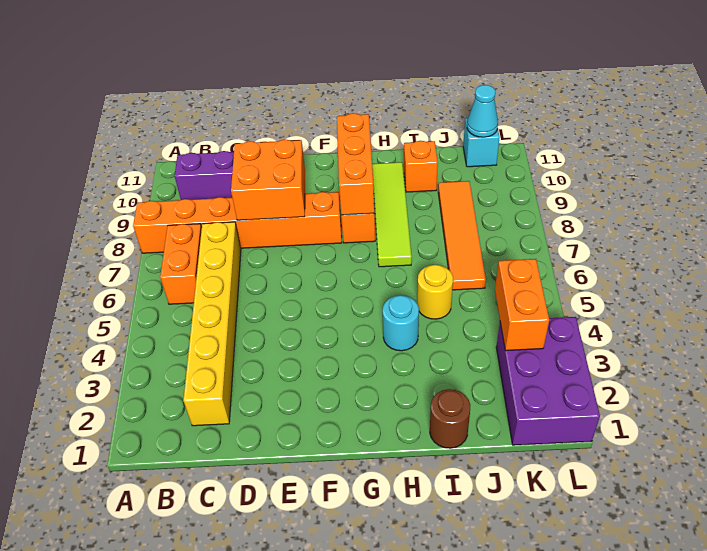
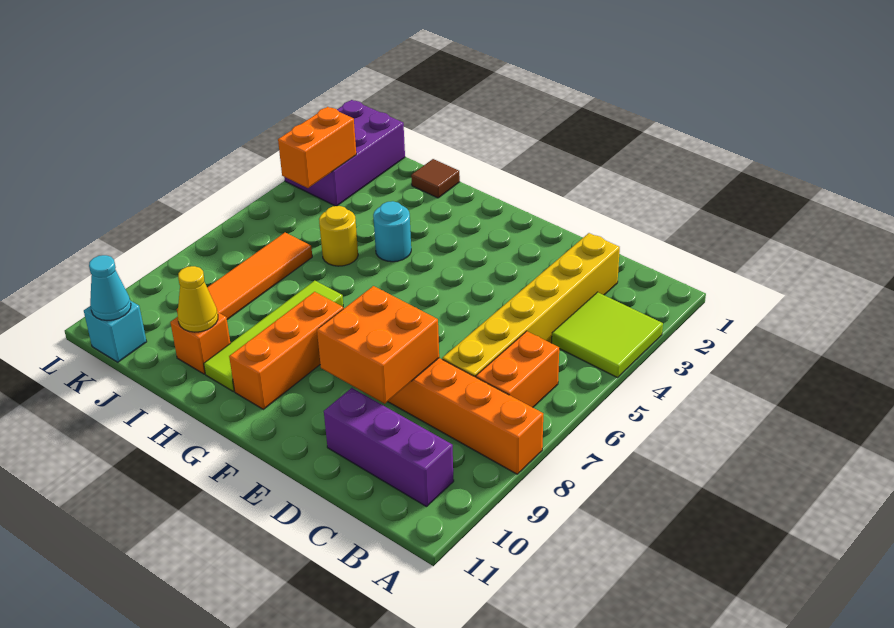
none -> lime 2x2 tile [552,292,663,378]
orange 1x3 brick [337,113,374,215] -> none
brown 1x1 round brick [430,389,470,448] -> brown 1x1 tile [411,159,460,198]
none -> yellow 1x1 cone [178,266,218,332]

